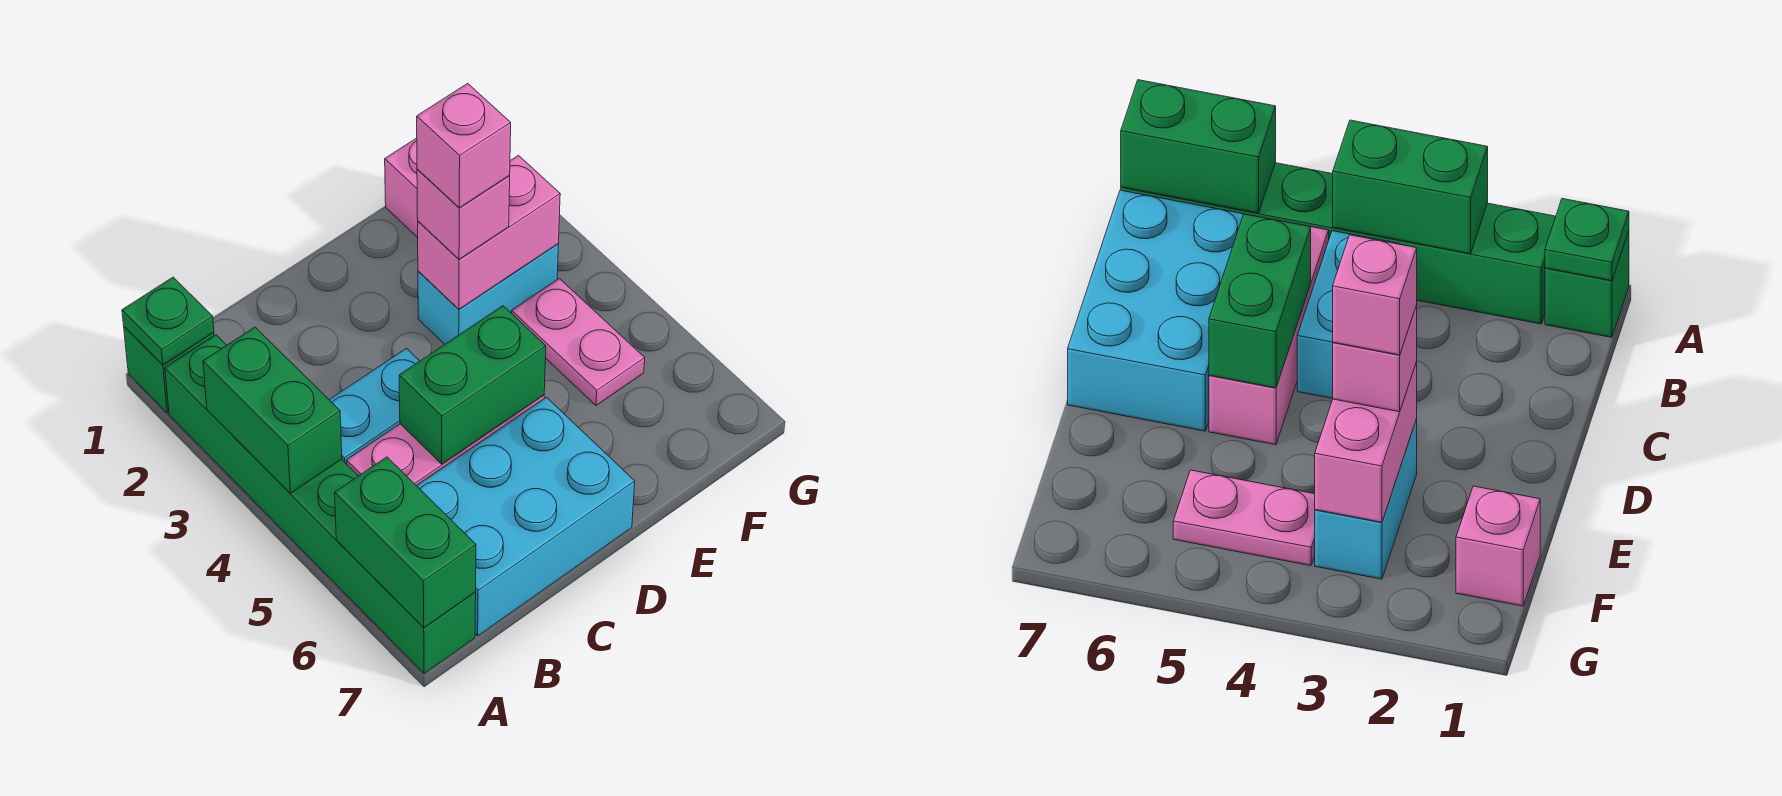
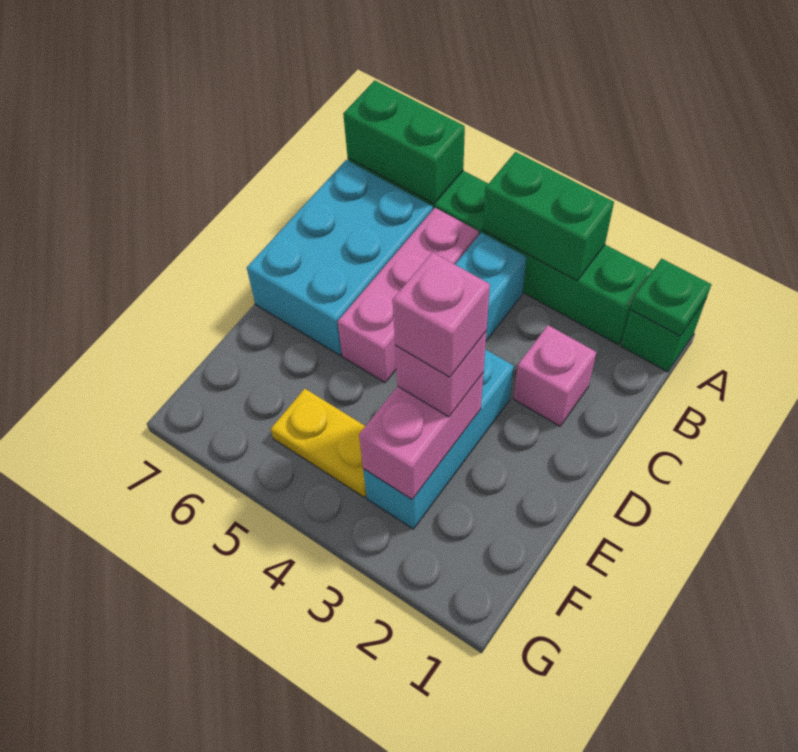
green 1x2 brick [399,306,546,464] -> none
cyan 1x2 brick [418,244,558,344] -> cyan 1x3 brick [363,349,514,529]
pink 1x1 brick [385,138,418,238] -> pink 1x1 brick moved to [514,325,596,426]
pink 1x2 plate [512,279,645,406] -> yellow 1x2 plate [271,389,366,497]

